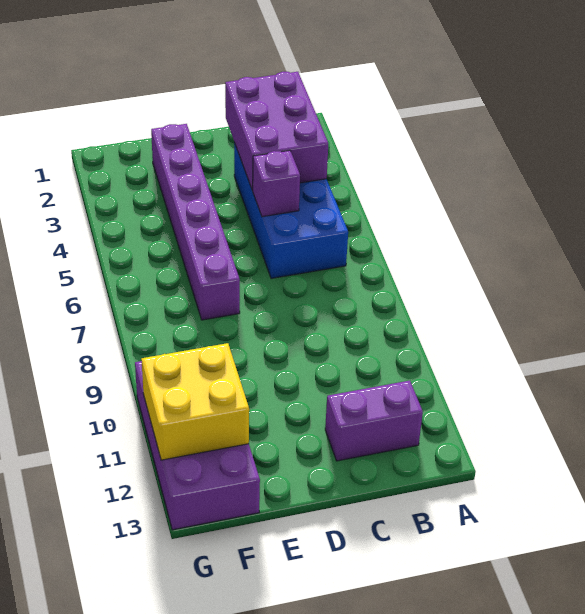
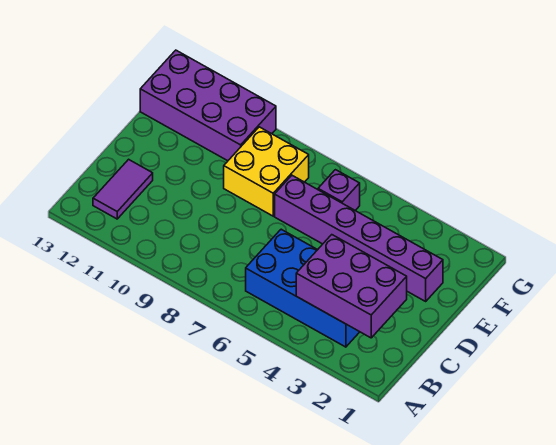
purple 1x2 brick [325,381,423,461] -> purple 1x2 tile [93,159,153,219]
purple 1x1 brick [253,150,300,217] -> purple 1x1 brick moved to [318,170,360,210]
yellow 2x2 brick [141,343,249,460] -> yellow 2x2 brick moved to [224,127,309,216]

